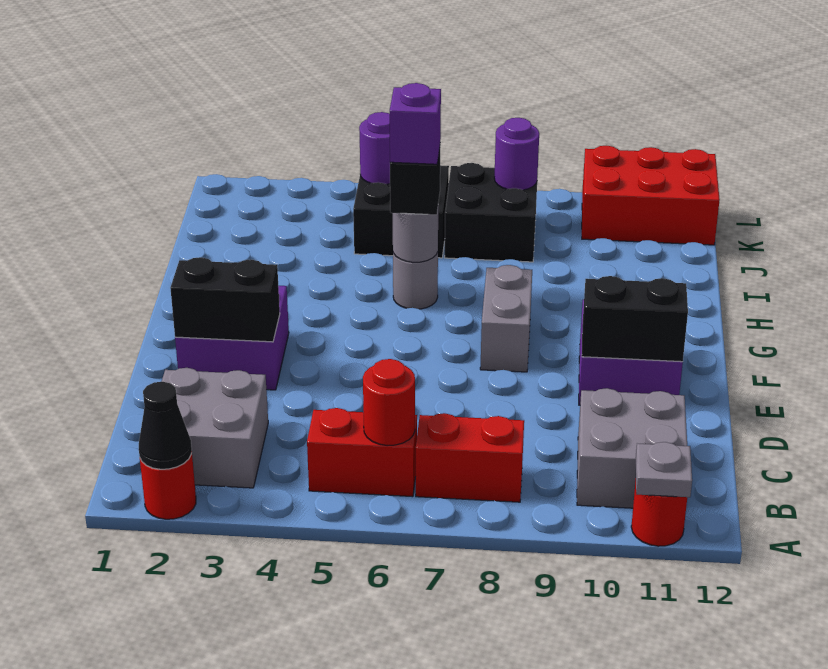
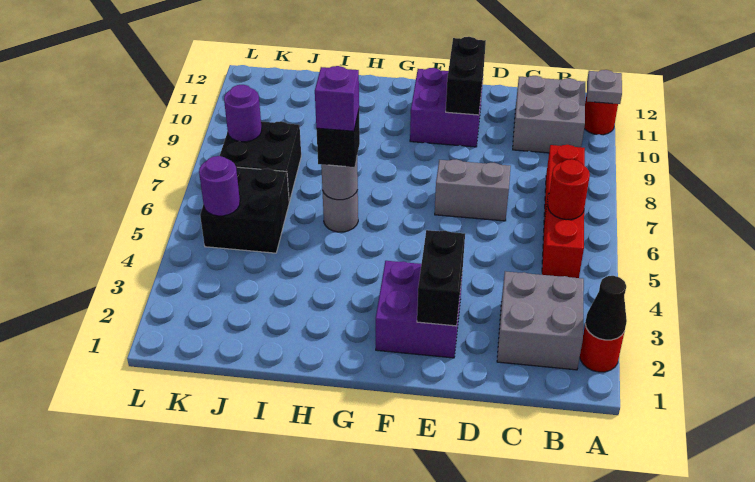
grey 1x2 brick [480,265,532,372] -> grey 1x2 brick moved to [435,159,511,221]
red 2x3 brick [582,146,720,245] -> none

